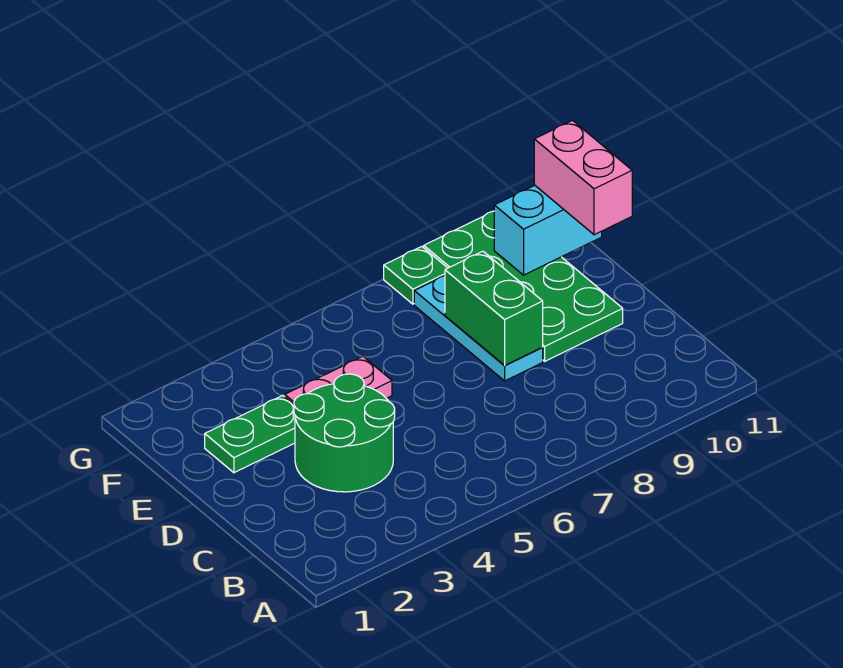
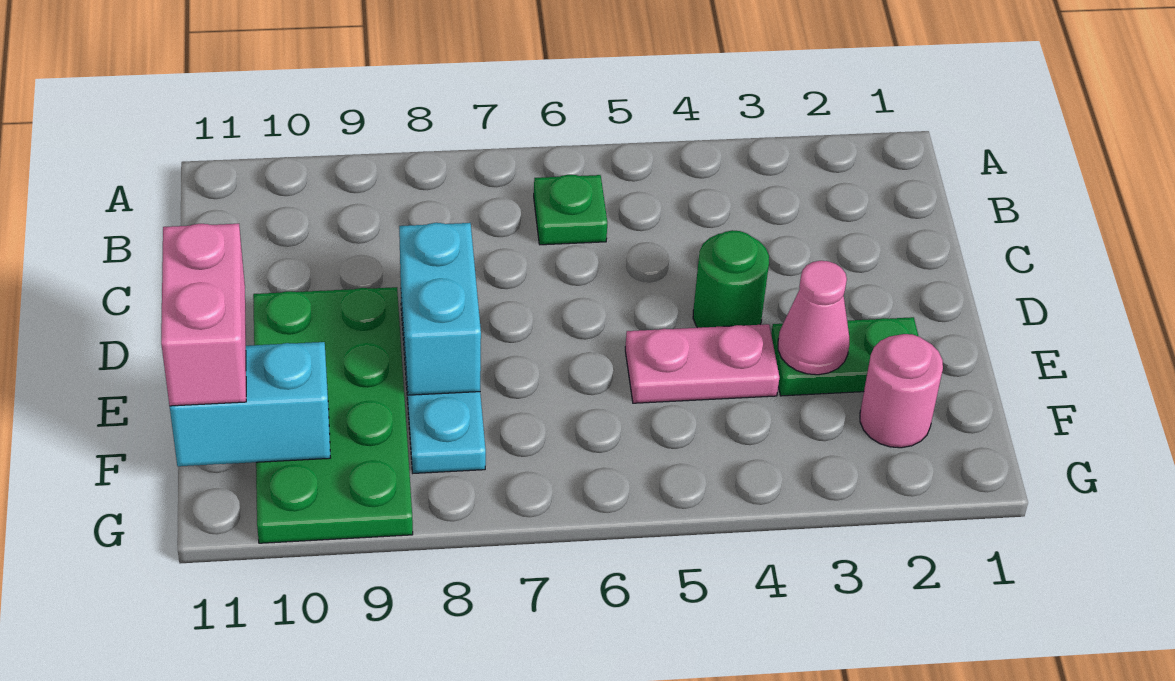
green 2x2 round brick [294,374,395,492] -> green 1x1 round brick [693,230,769,328]
green 1x2 brick [445,251,543,366] -> cyan 1x2 brick [399,223,481,395]
none -> pink 1x1 cone [778,261,849,375]
none -> pink 1x1 round brick [860,334,943,448]
green 1x1 plate [384,247,447,304] -> green 1x1 plate moved to [534,175,607,245]

